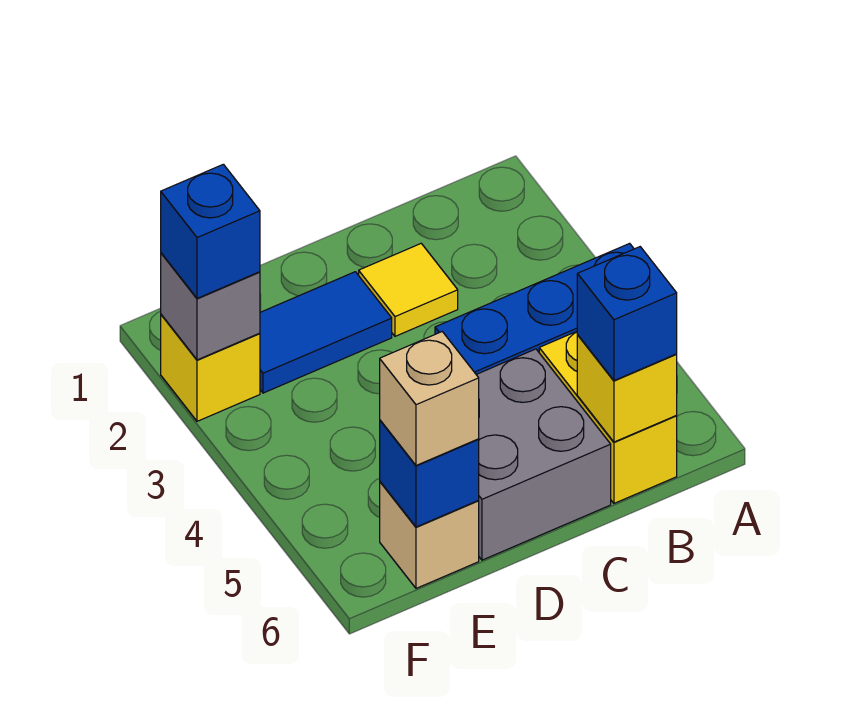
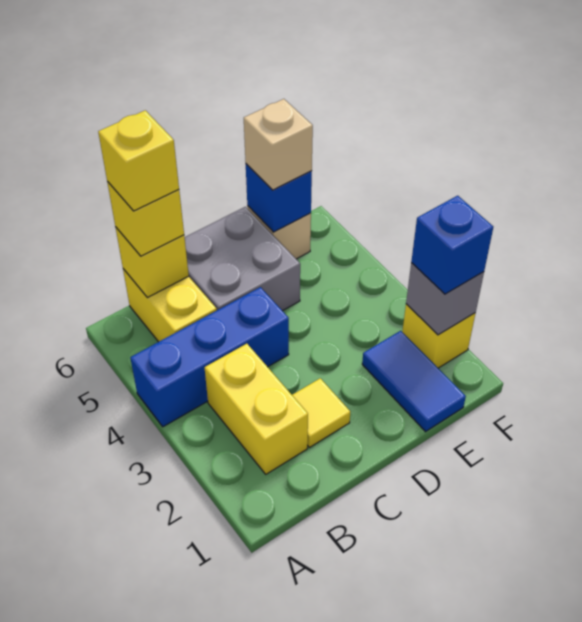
none -> yellow 1x2 brick [205,344,308,474]
blue 1x1 brick [577,247,677,380] -> yellow 1x1 brick [107,182,184,256]
none -> yellow 1x1 brick [98,110,179,211]
blue 1x2 tile [260,272,392,393] -> blue 1x2 tile turned to [362,331,466,432]

